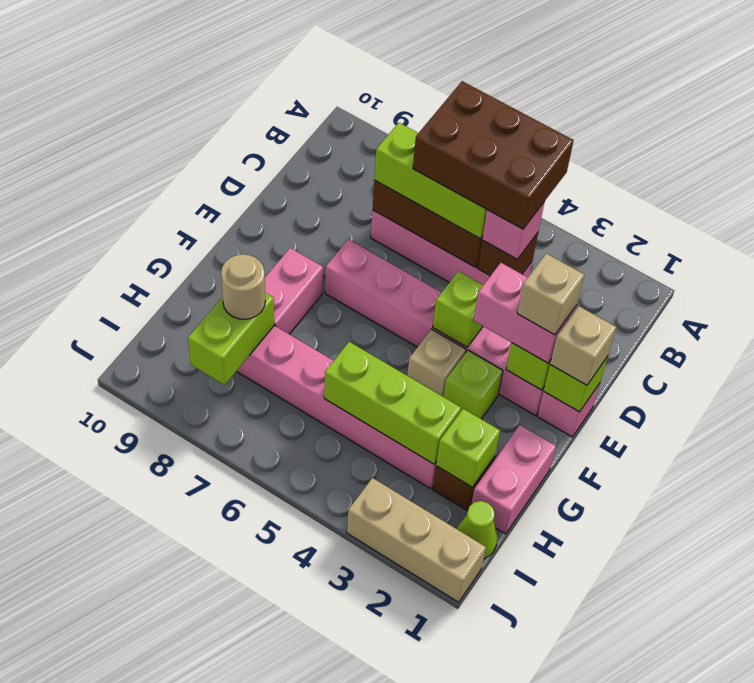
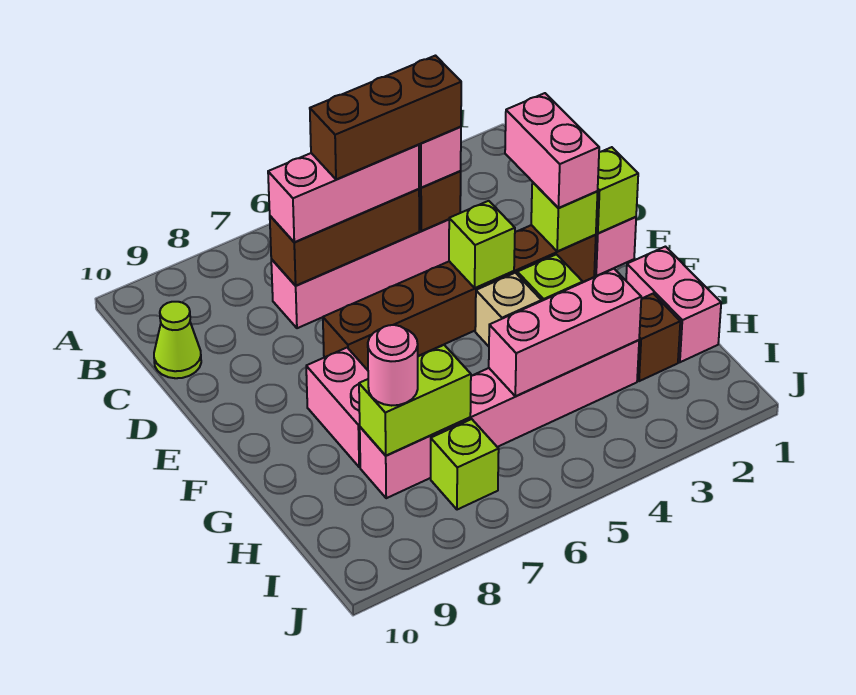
brown 2x3 brick [413,81,574,229] -> brown 1x3 brick [310,56,461,179]
lime 1x3 brick [374,123,487,239] -> pink 1x3 brick [268,145,419,242]
tan 1x1 brick [550,306,616,385] -> none
pink 1x6 brick [325,239,544,416] -> brown 1x6 brick [323,225,596,370]
pink 1x2 brick [474,263,577,363] -> pink 1x2 brick turned to [505,93,599,208]
tan 1x1 brick [517,253,584,335] -> none
lime 1x1 brick [436,409,500,487] -> lime 1x1 brick moved to [431,419,499,510]
lime 1x3 brick [324,342,461,464] -> pink 1x3 brick [489,269,641,396]
lime 1x2 brick [188,293,274,385] -> lime 1x2 brick turned to [359,345,471,456]
tan 1x1 round brick [221,254,265,319] -> pink 1x1 round brick [368,325,418,406]
lime 1x1 cone [457,501,497,559] -> lime 1x1 cone moved to [154,302,201,378]
tan 1x3 brick [347,478,486,602] -> none

